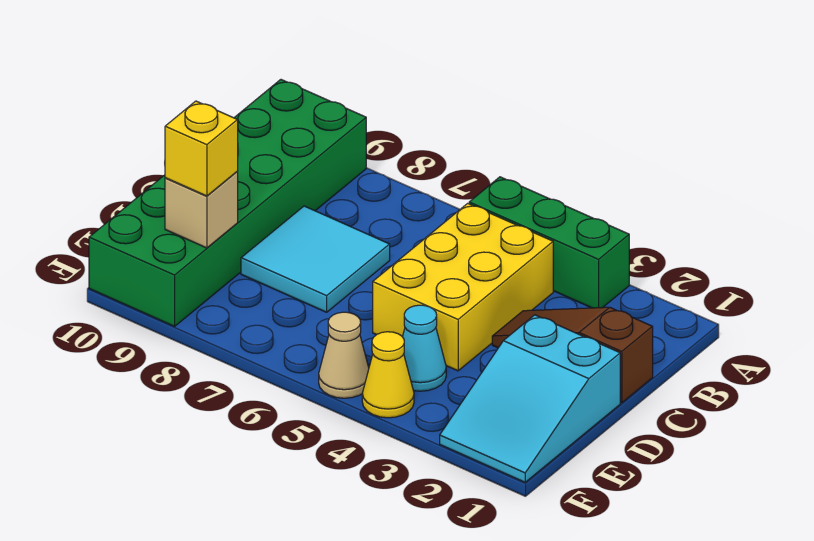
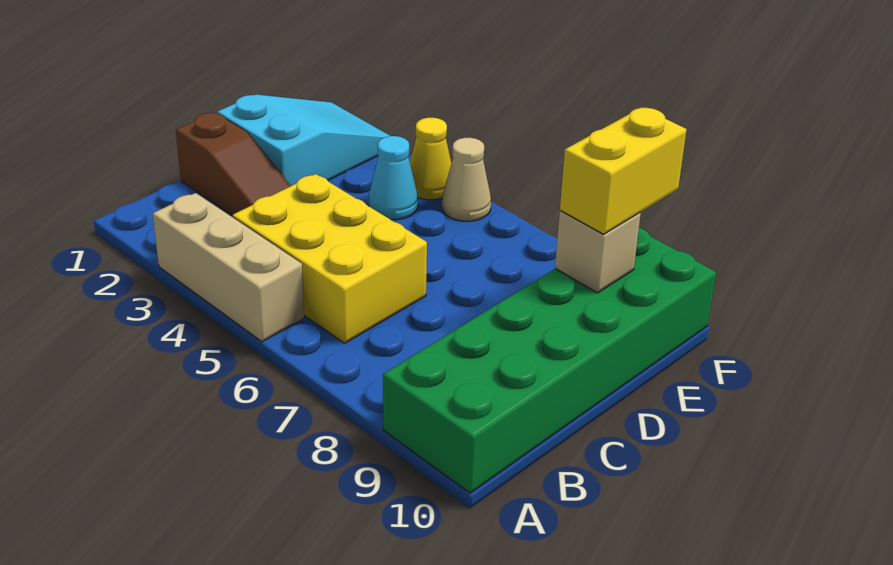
green 1x3 brick [469,177,629,308] -> tan 1x3 brick [153,193,304,342]
yellow 2x3 brick [373,203,553,371] -> yellow 2x3 brick turned to [232,174,427,343]
cyan 2x2 tile [241,206,390,312] -> none
yellow 1x1 brick [165,101,238,196] -> yellow 1x2 brick [560,107,687,234]

